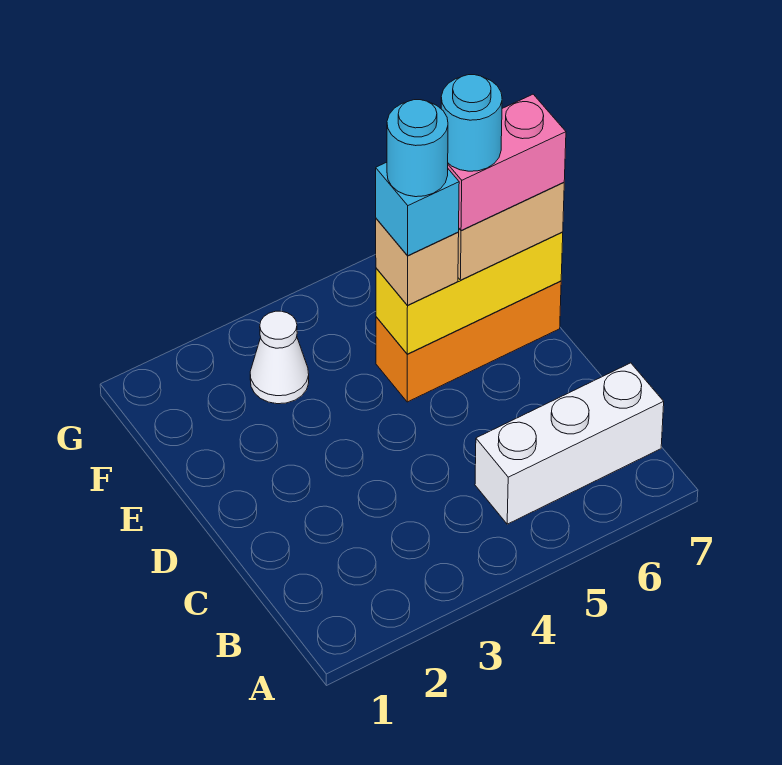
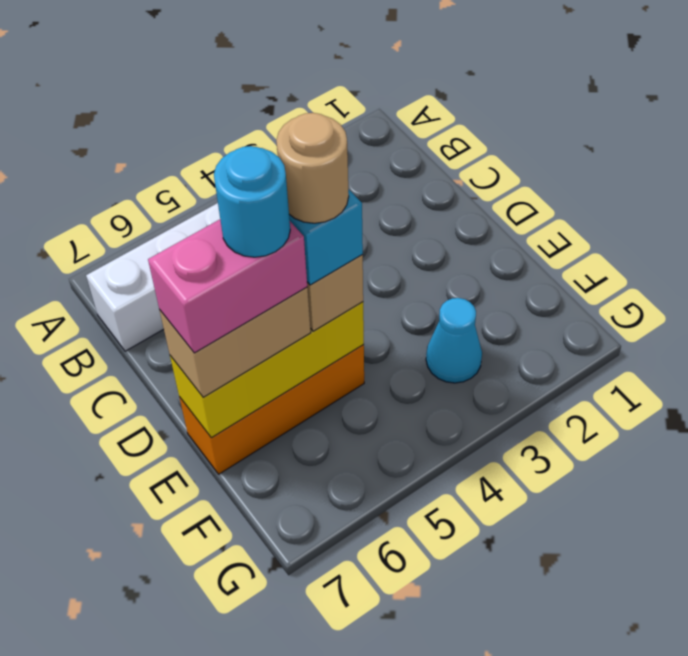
cyan 1x1 round brick [387,100,448,197] -> tan 1x1 round brick [276,113,349,223]
white 1x1 cone [250,311,309,404] -> cyan 1x1 cone [426,298,482,383]

